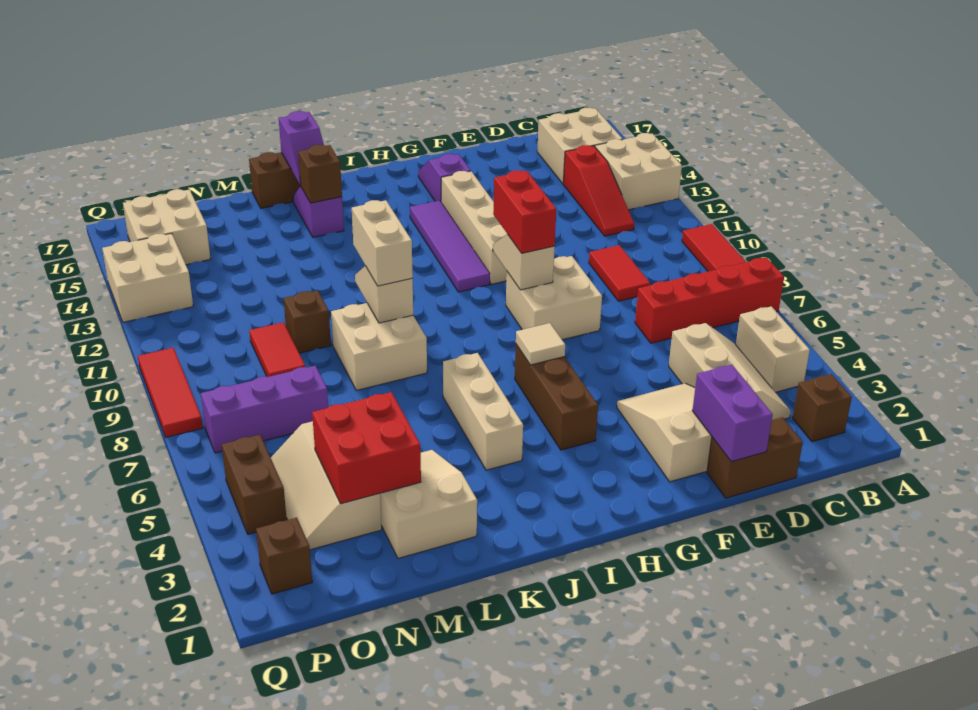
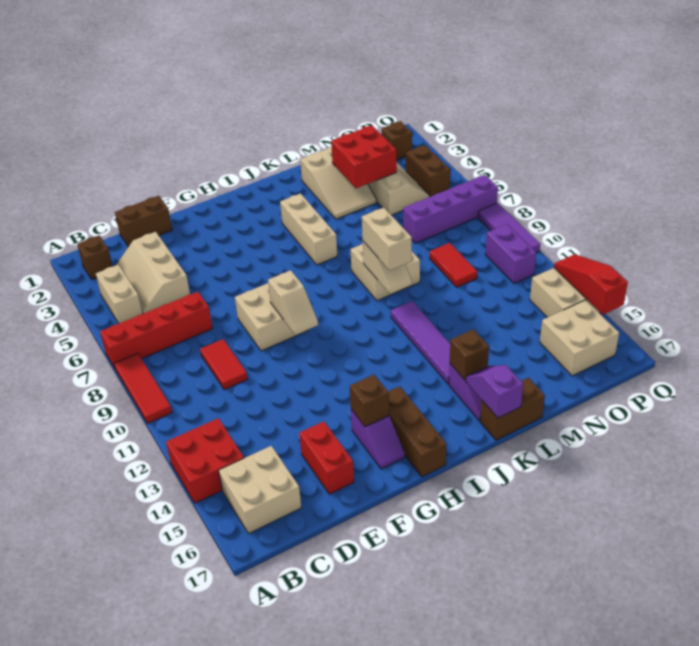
tan 2x2 brick [595,133,682,210] -> red 2x2 brick [166,418,244,503]
red 1x3 slope [563,145,634,236] -> red 1x3 slope moved to [554,254,628,315]
purple 1x2 brick [692,365,773,462] -> purple 1x2 brick moved to [485,224,536,284]
tan 2x3 slope [617,383,712,482] -> none
red 1x2 brick [493,170,556,253] -> red 1x2 brick moved to [299,421,354,494]
tan 1x4 brick [441,171,507,284] -> none
brown 1x3 brick [515,344,598,450] -> brown 1x3 brick moved to [388,386,447,477]
tan 1x1 tile [516,323,565,365] -> none
purple 1x4 tile [410,200,490,292] -> purple 1x4 tile moved to [391,301,450,384]
brown 1x1 brick [284,290,331,353] -> brown 1x1 brick moved to [350,375,389,427]
purple 1x3 brick [201,366,328,453] -> purple 1x4 brick [403,175,498,243]
red 1x3 tile [138,348,203,437] -> purple 1x3 tile [478,203,540,252]

